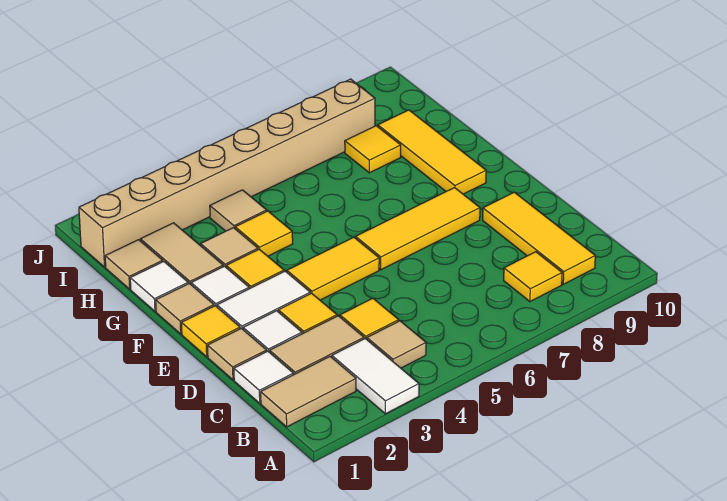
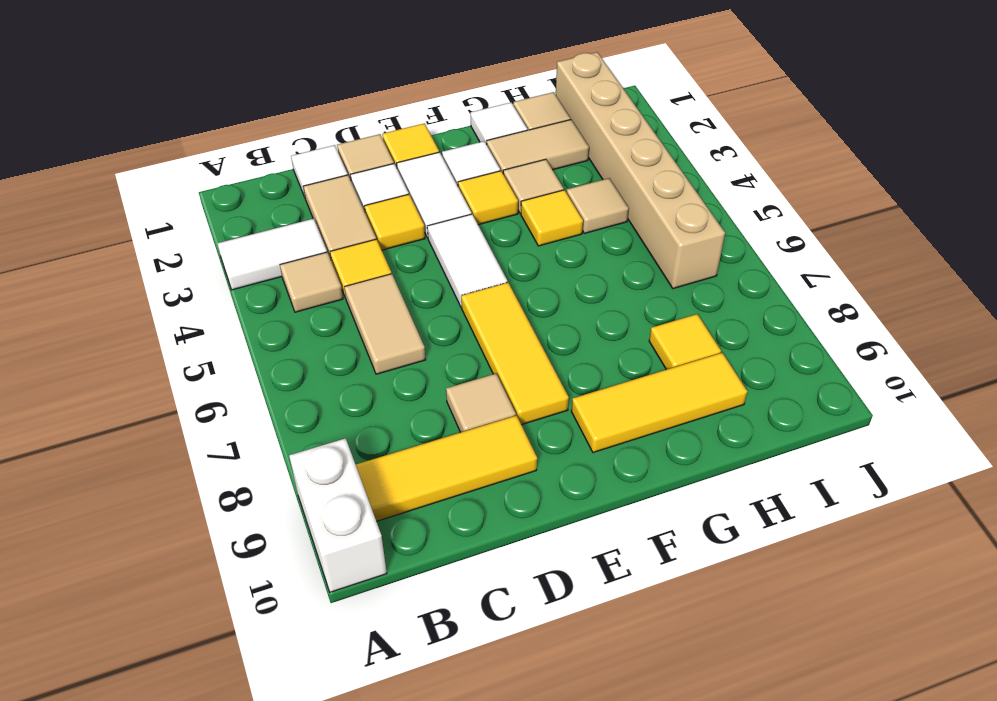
none -> white 1x2 brick [289,438,387,592]
tan 1x2 tile [261,357,356,427] -> tan 1x2 tile moved to [344,274,426,374]
yellow 1x1 tile [504,252,562,302] -> none
yellow 1x2 tile [287,237,379,300] -> white 1x2 tile [427,214,507,307]
tan 1x1 tile [156,283,214,334] -> tan 1x1 tile moved to [446,374,516,432]
tan 1x8 brick [79,79,375,267] -> tan 1x6 brick [556,52,725,289]

